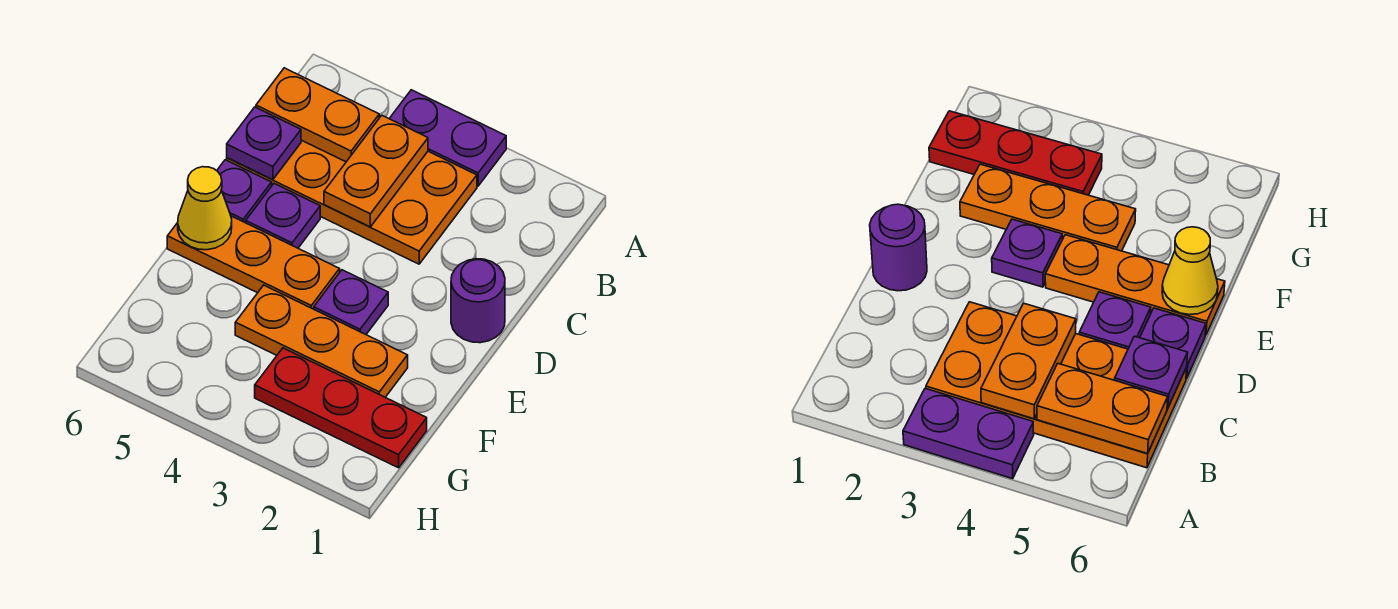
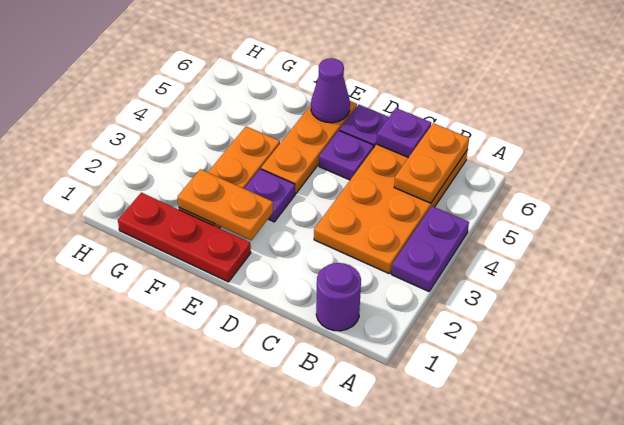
orange 1x2 plate [324,115,428,227] -> orange 1x2 plate moved to [178,169,273,240]
purple 1x1 round brick [451,259,505,343] -> purple 1x1 round brick moved to [316,263,361,331]
yellow 1x1 cone [178,167,232,250] -> purple 1x1 cone [311,58,350,123]
red 1x3 plate [255,348,427,468] -> red 1x3 plate turned to [118,193,251,282]

